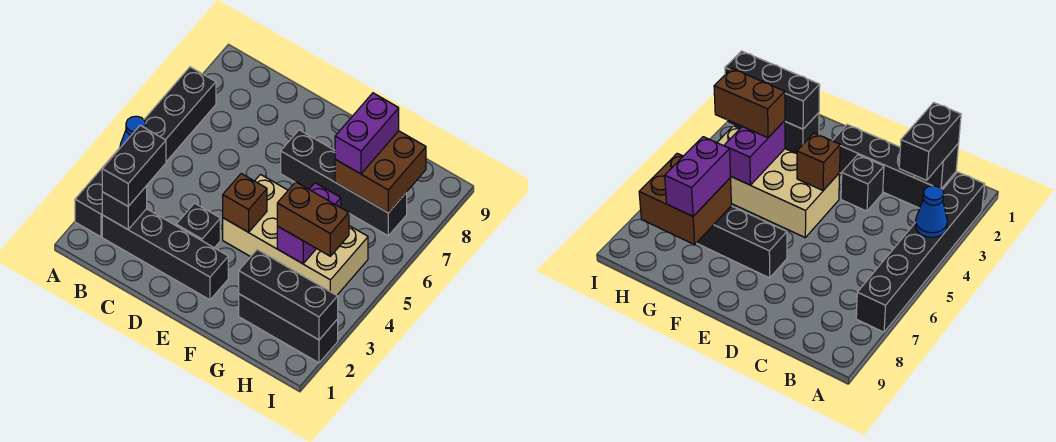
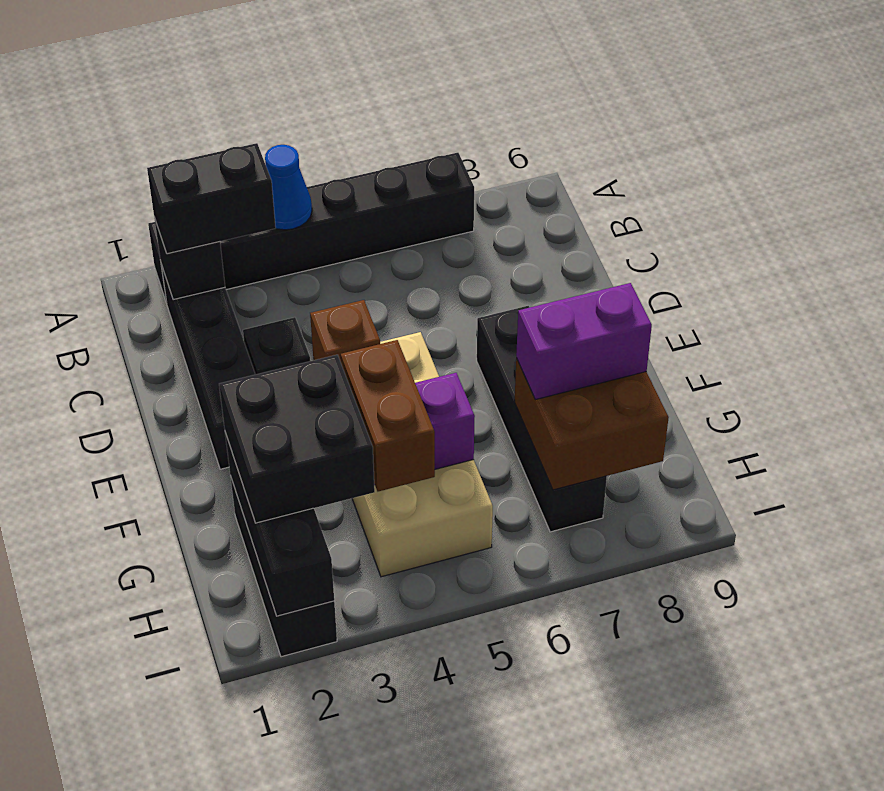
none -> black 2x2 brick [219,355,375,523]

